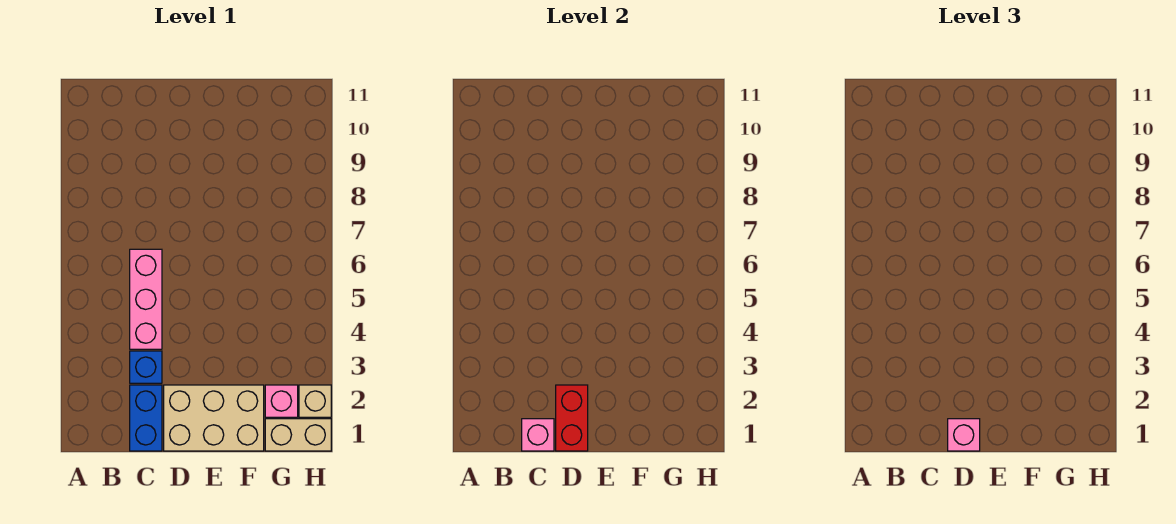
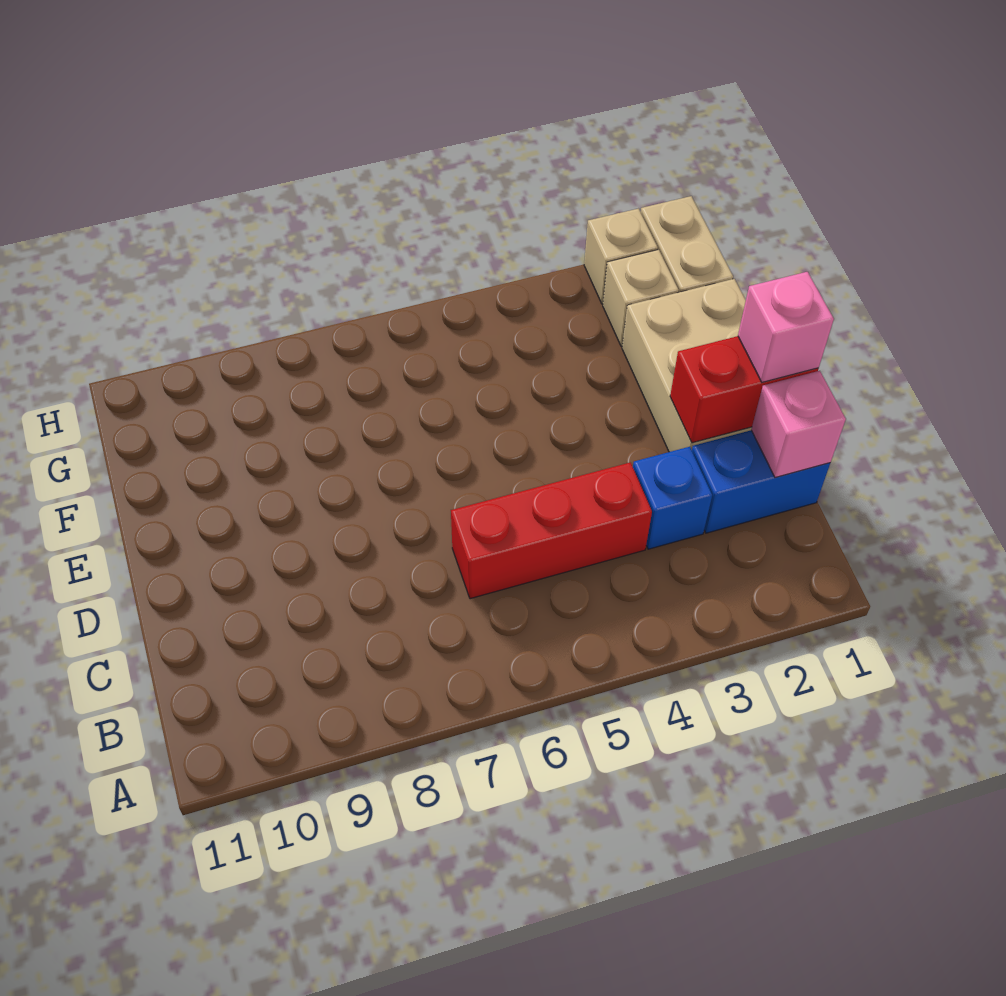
pink 1x3 brick [130,249,162,349] -> red 1x3 brick [451,462,652,599]
pink 1x1 brick [265,385,298,417] -> tan 1x1 brick [603,250,679,346]

